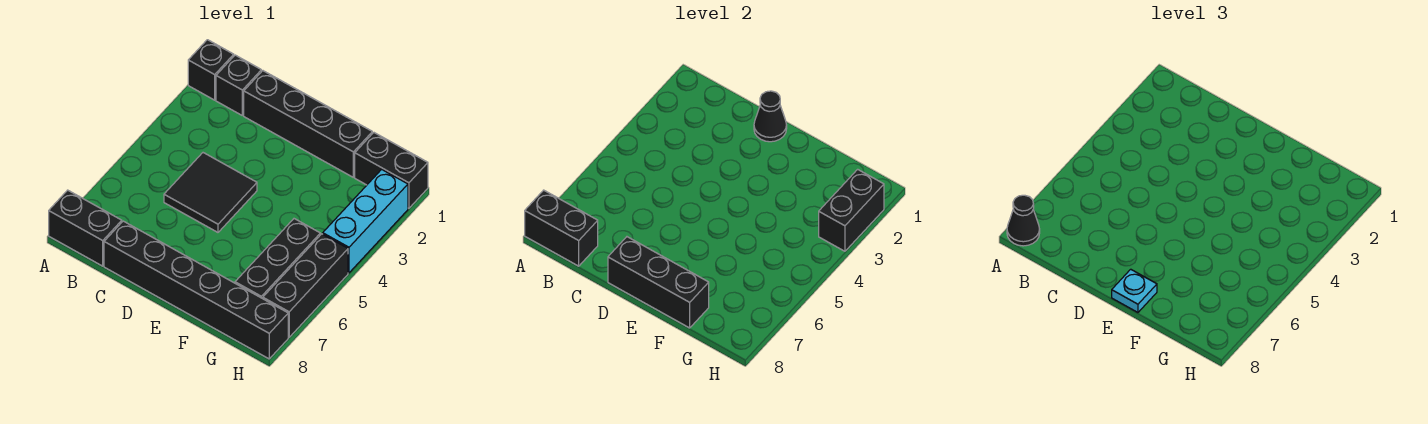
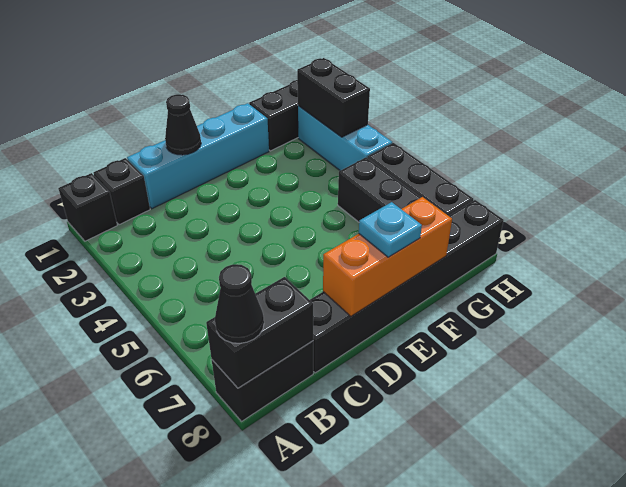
black 1x4 brick [244,71,372,177] -> cyan 1x4 brick [127,103,269,209]
black 2x2 tile [164,153,257,232] -> none
black 1x3 brick [608,237,709,328] -> orange 1x3 brick [323,197,452,316]

